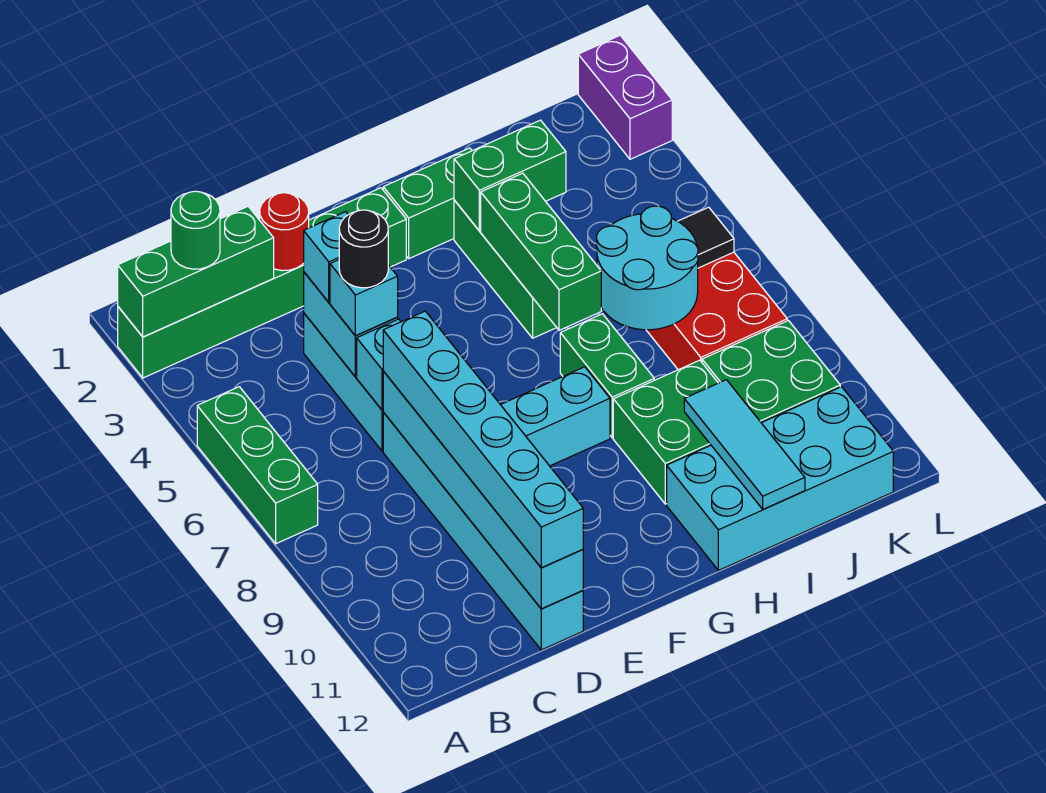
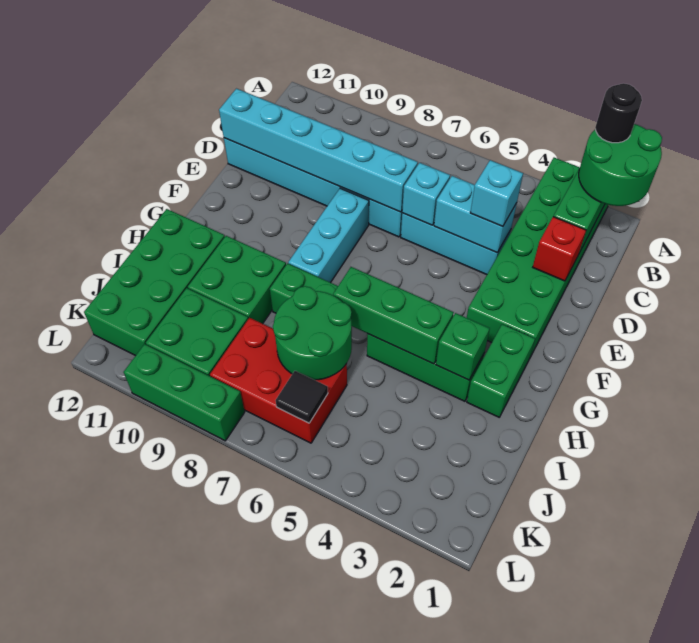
green 1x6 brick [118,188,406,378] -> green 2x6 brick [467,158,608,359]
green 1x3 brick [197,387,318,544] -> green 1x3 brick moved to [124,344,245,441]
green 1x1 round brick [171,191,220,269] -> green 2x2 round brick [579,124,662,206]
red 1x1 round brick [260,193,309,271] -> red 1x1 brick [533,217,586,281]
cyan 1x1 brick [330,260,398,336] -> none
black 1x1 round brick [339,210,388,288] -> black 1x1 round brick moved to [595,83,642,143]
cyan 1x6 brick [383,311,583,568] -> none
green 1x2 brick [454,120,566,231] -> green 1x1 brick [436,313,490,380]
cyan 2x4 brick [667,387,893,570] -> green 2x4 brick [84,209,225,356]
cyan 2x2 round brick [597,206,698,330] -> green 2x2 round brick [273,286,352,380]
cyan 1x3 tile [684,380,805,509] -> none
purple 1x2 brick [578,35,672,159] -> none

